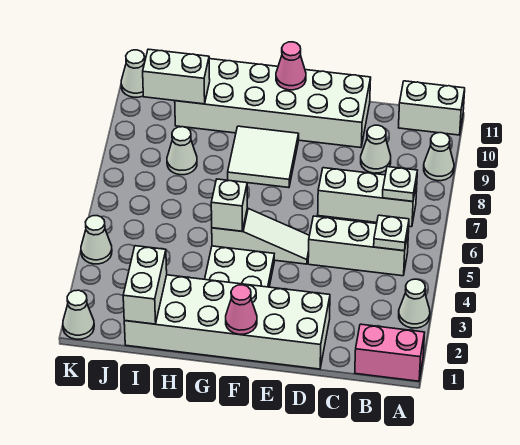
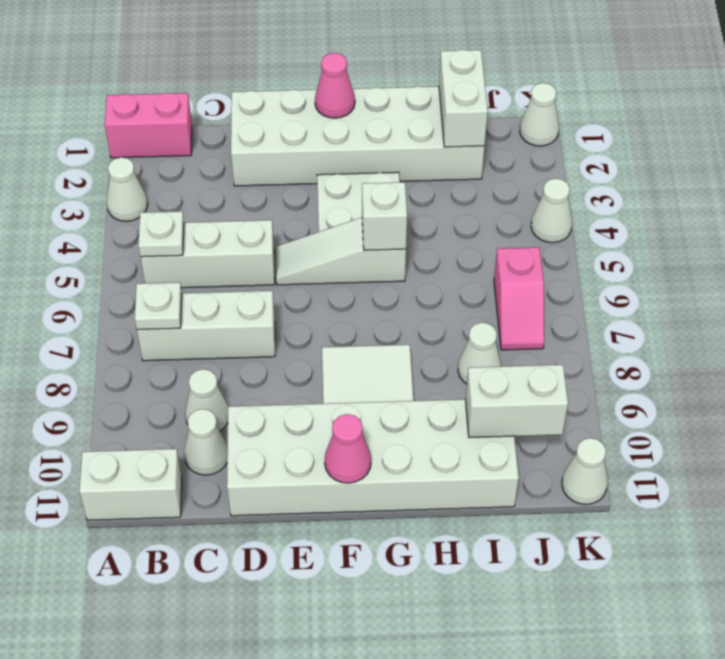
white 1x1 cone [424,133,454,181] -> white 1x1 cone moved to [184,409,228,475]
none -> pink 1x2 slope [494,247,544,350]

